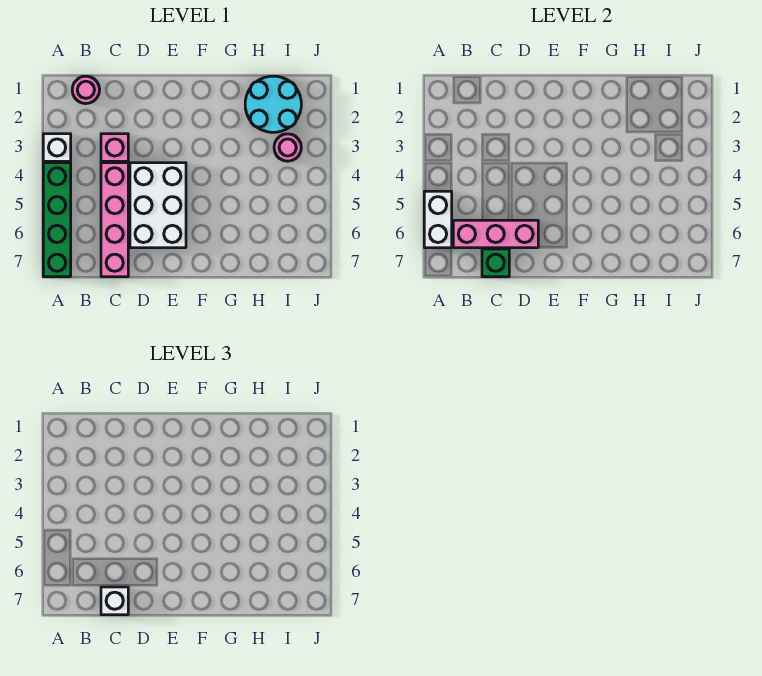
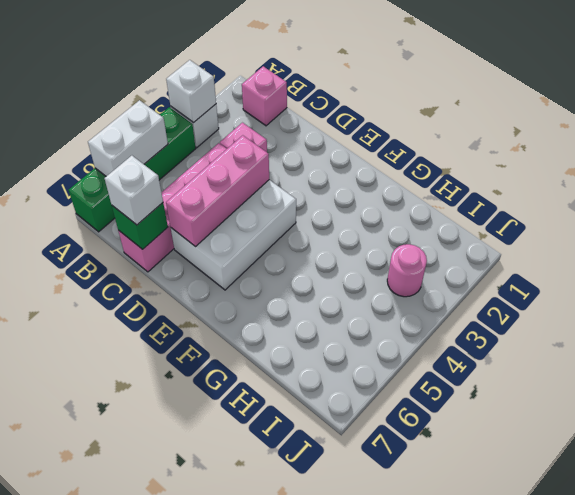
none -> white 1x1 brick [166,60,216,123]
pink 1x1 round brick [72,76,100,104] -> pink 1x1 brick [242,66,287,126]
pink 1x3 brick [453,220,538,248] -> pink 1x3 brick turned to [166,135,269,247]
cyan 2x2 round brick [245,76,301,132] -> none

